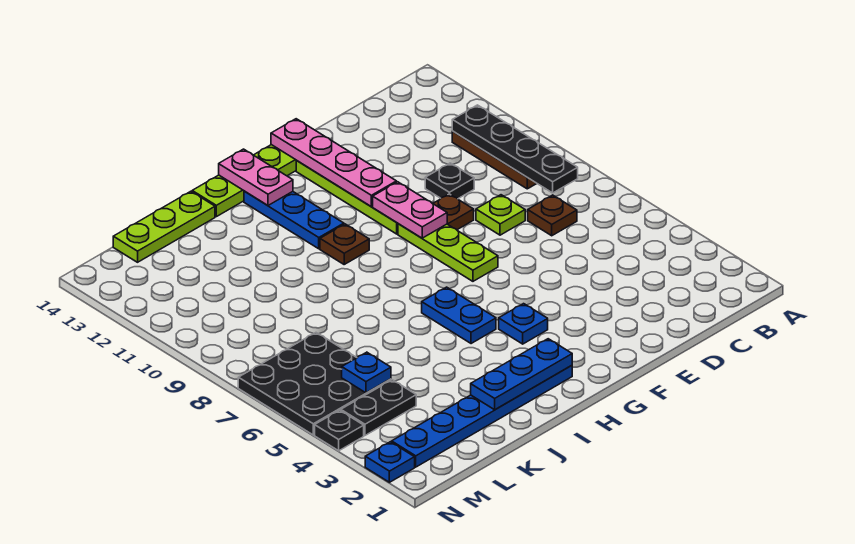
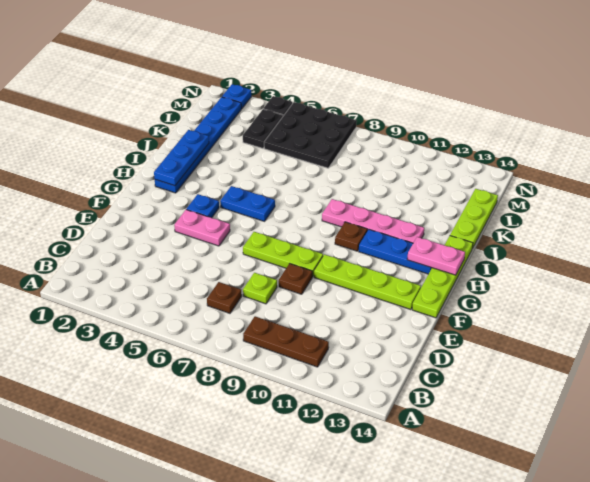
black 1x4 plate [452,105,578,193] -> none
black 1x1 plate [425,163,474,199] -> none
pink 1x2 plate [373,182,447,238] -> pink 1x2 plate moved to [174,210,230,246]
pink 1x4 plate [271,119,396,207] -> pink 1x4 plate moved to [322,199,424,243]
blue 1x1 plate [342,352,391,393] -> none

